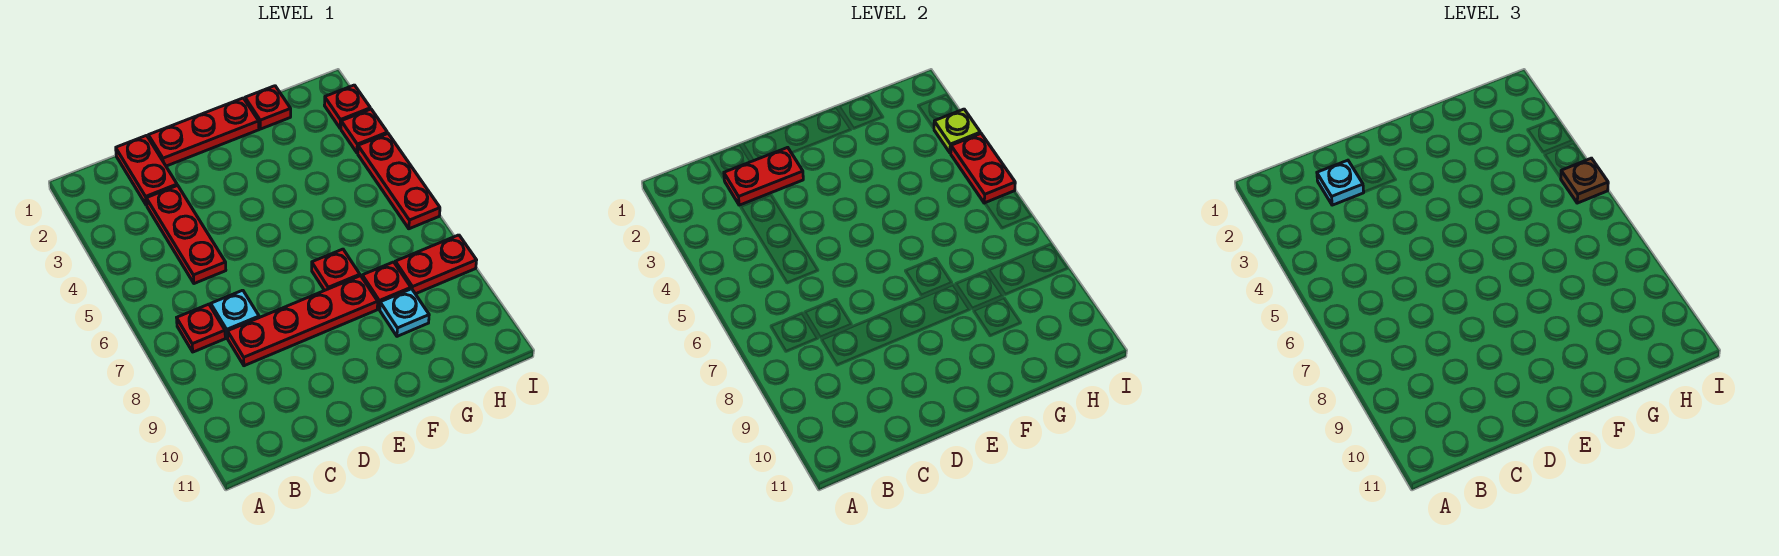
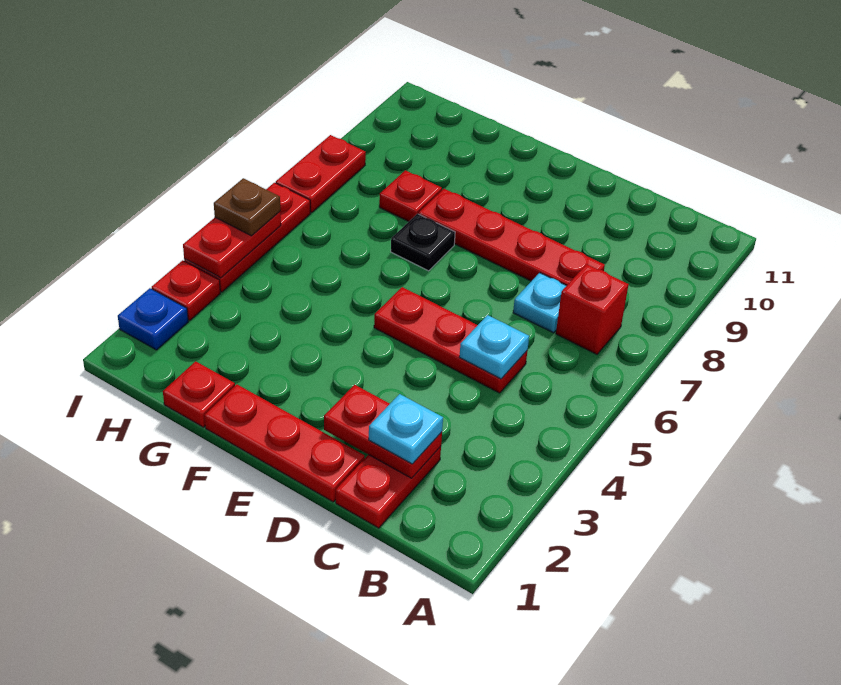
red 1x1 plate [177,304,225,352] -> red 1x1 brick [556,264,629,354]
red 1x3 plate [146,185,226,284] -> red 1x3 plate turned to [374,287,527,393]
red 1x1 plate [312,249,360,290] -> black 1x1 plate [391,214,455,271]
cyan 1x1 plate [380,289,429,336] -> cyan 1x1 plate moved to [459,315,529,379]
red 1x2 plate [395,235,477,294] -> red 1x2 plate turned to [276,135,366,213]
red 1x1 plate [324,85,370,128] -> blue 1x1 plate [118,288,188,350]
lime 1x1 plate [934,109,980,153] -> none

